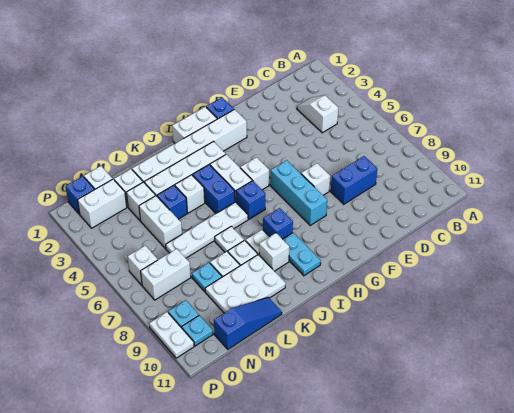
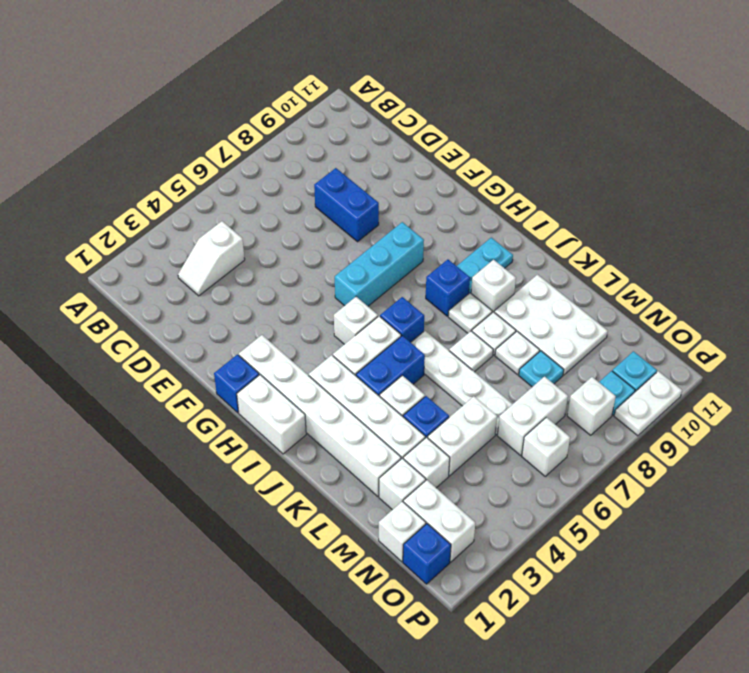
white 1x1 brick [301,163,330,195] -> white 1x1 brick moved to [567,377,616,435]
blue 1x3 slope [214,297,282,349] -> none
white 1x2 brick [141,249,191,300] -> white 1x2 brick turned to [497,377,568,455]

